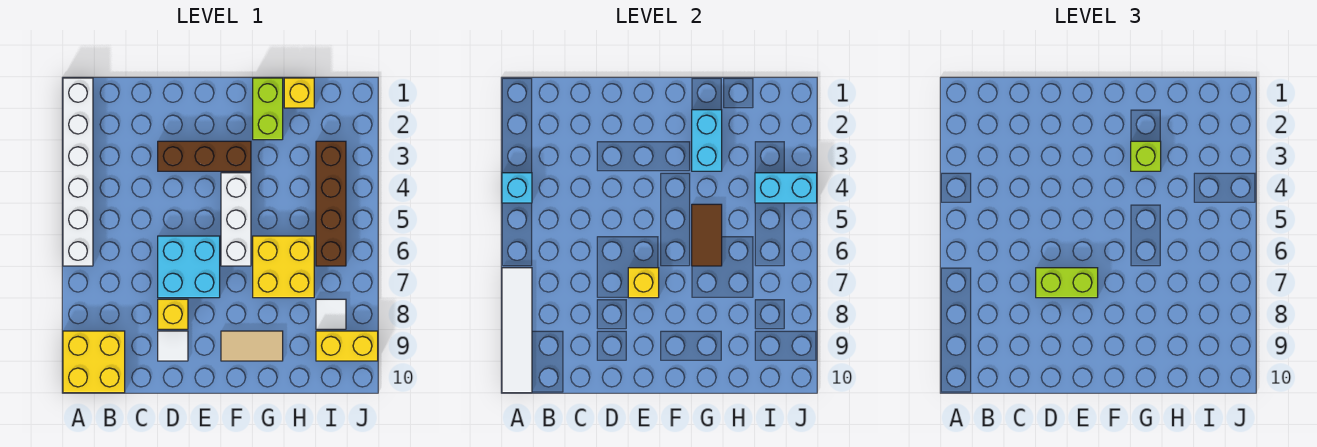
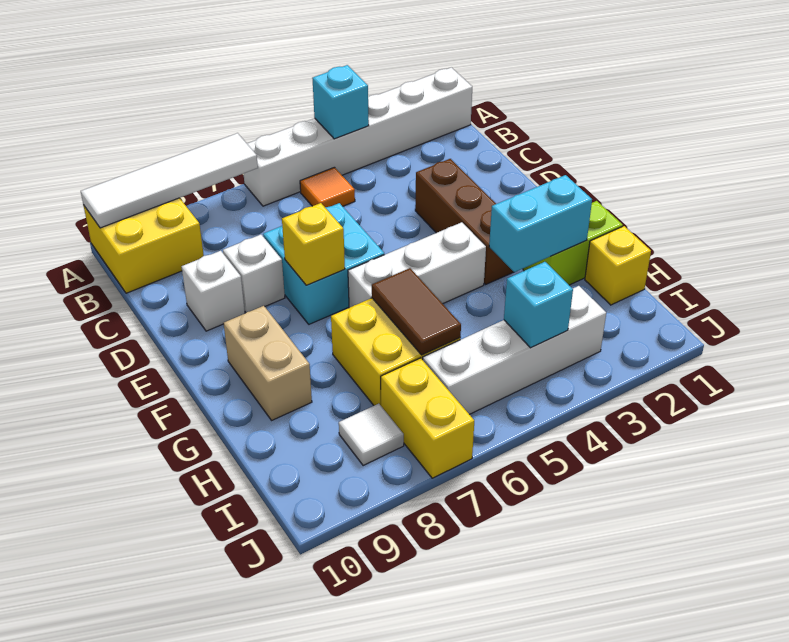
none -> orange 1x1 tile [300,167,355,207]
lime 1x2 brick [1036,268,1098,298] -> none
yellow 1x1 brick [158,299,188,329] -> white 1x1 brick [223,235,285,312]
white 1x1 tile [158,331,188,361] -> white 1x1 brick [182,251,245,331]
tan 1x2 tile [221,331,283,361] -> tan 1x2 brick [224,306,312,420]
lime 1x1 brick [1131,141,1161,171] -> none
brown 1x2 tile [692,204,722,266] -> brown 1x2 tile turned to [372,268,461,355]
brown 1x4 brick [316,141,346,266] -> white 1x4 brick [423,286,606,414]
cyan 1x2 brick [755,173,817,203] -> cyan 1x1 brick [504,262,573,348]
yellow 1x2 brick [316,331,378,361] -> yellow 1x2 brick moved to [381,358,474,478]

